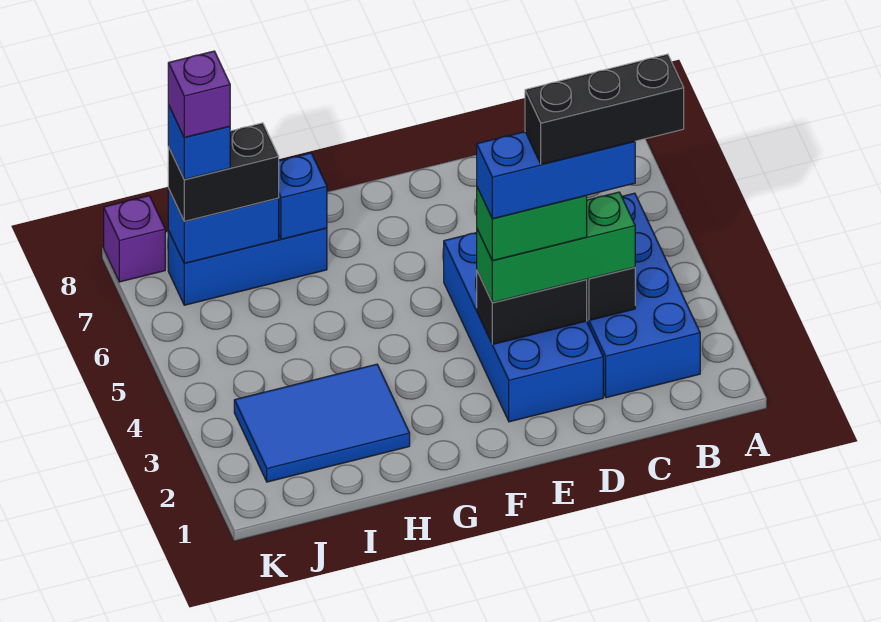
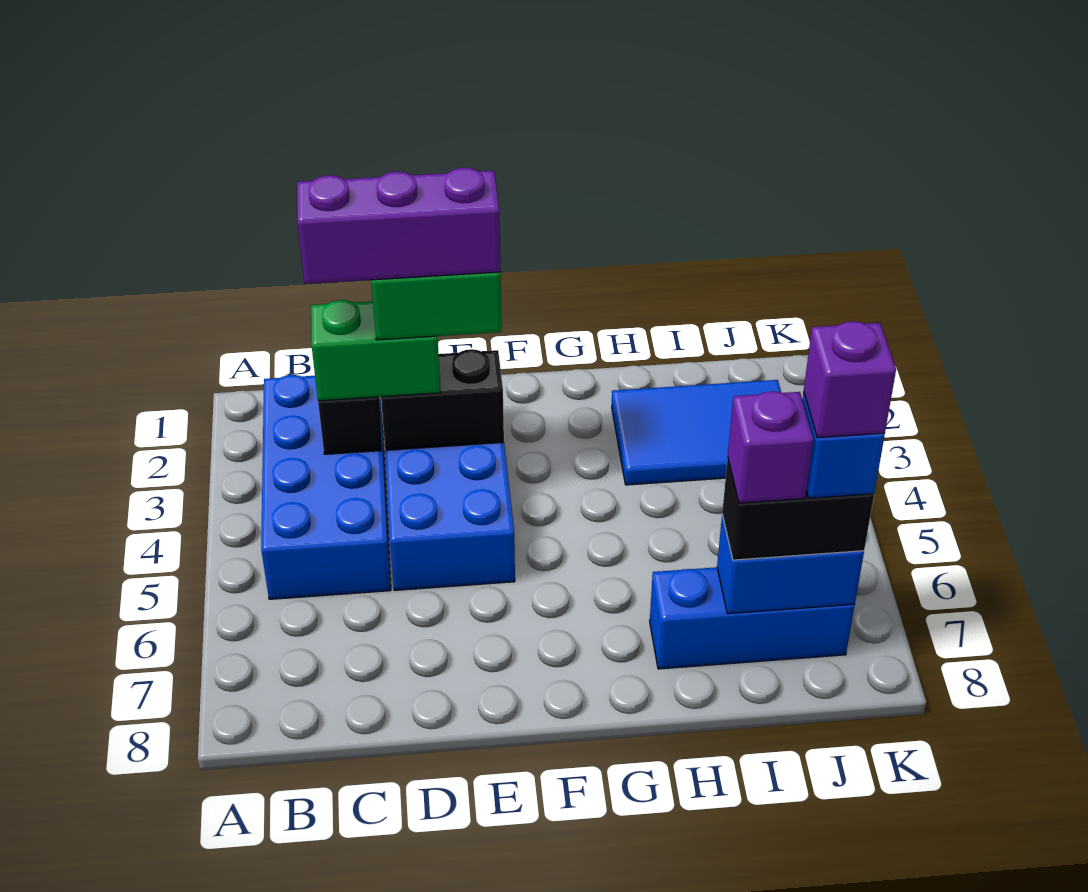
black 1x3 brick [525,54,684,165] -> none
green 1x3 brick [477,192,635,303] -> green 1x2 brick [311,300,441,401]
blue 1x3 brick [477,132,635,219] -> purple 1x3 brick [297,168,501,284]
blue 1x1 brick [279,153,327,239] -> none
purple 1x1 brick [104,196,165,282] -> purple 1x1 brick moved to [728,391,813,503]

